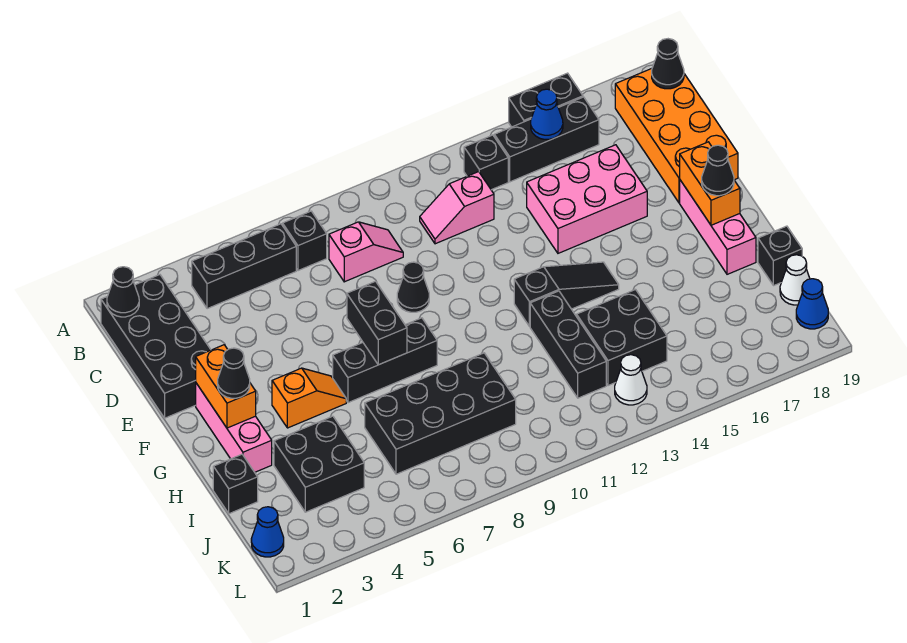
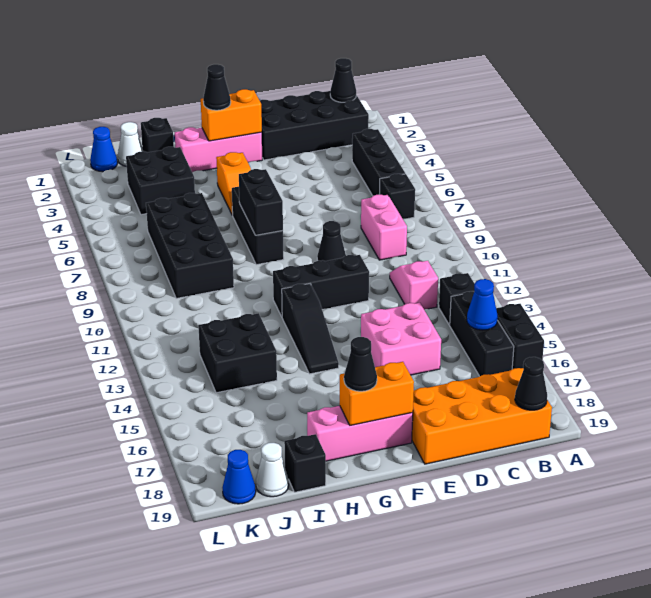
pink 1x2 slope [329,222,403,282] -> pink 1x2 brick [361,195,407,260]
pink 2x3 brick [527,145,647,253] -> pink 2x2 brick [361,303,441,375]
black 1x2 brick [347,281,407,365] -> black 1x2 brick turned to [239,169,283,235]
black 1x3 brick [530,291,606,398] -> black 1x3 brick moved to [273,255,369,316]
white 1x1 cone [615,355,647,405] -> white 1x1 cone moved to [118,122,143,167]

